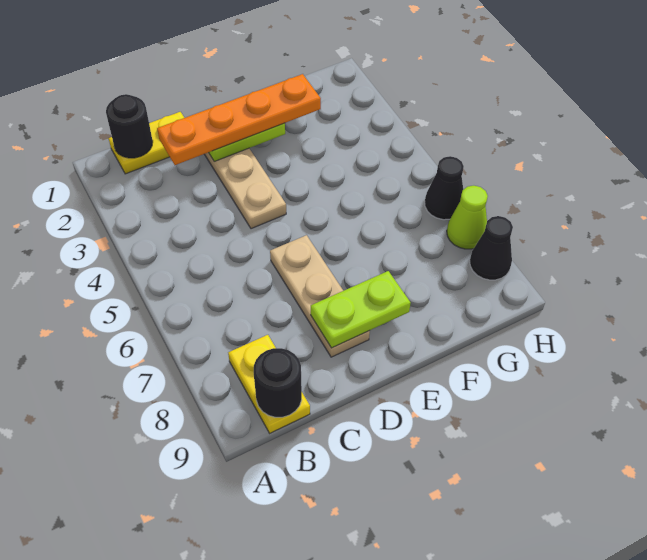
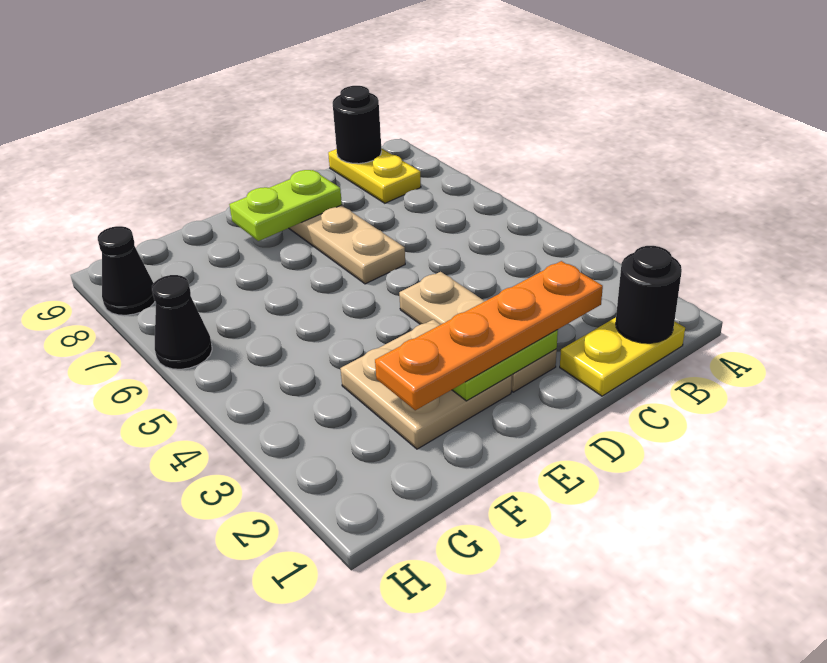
none -> tan 2x2 plate [340,319,512,449]
lime 1x1 cone [447,186,488,249] -> none

